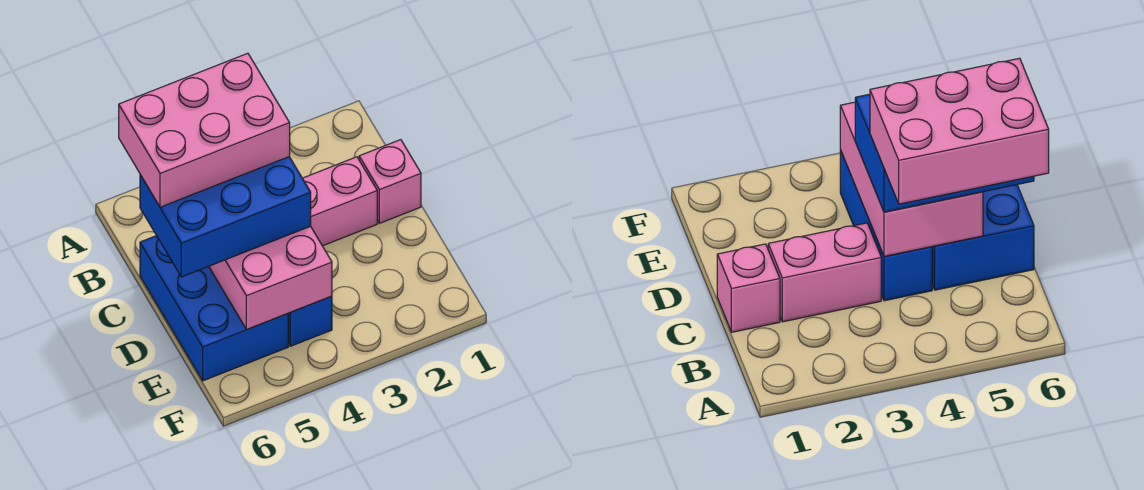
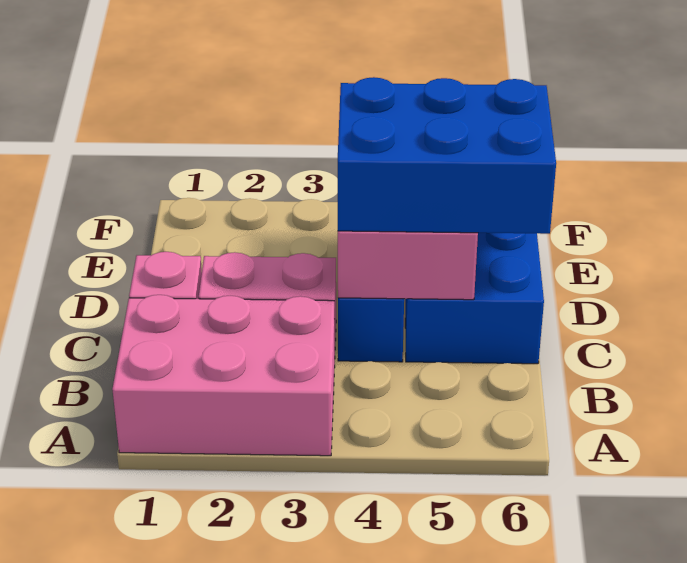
pink 2x3 brick [119,53,290,207] -> pink 2x3 brick moved to [112,295,335,456]

